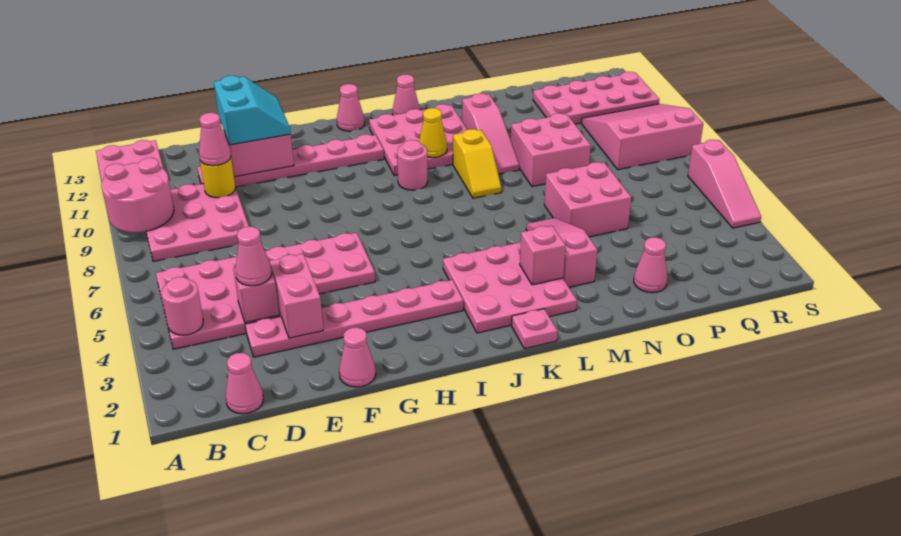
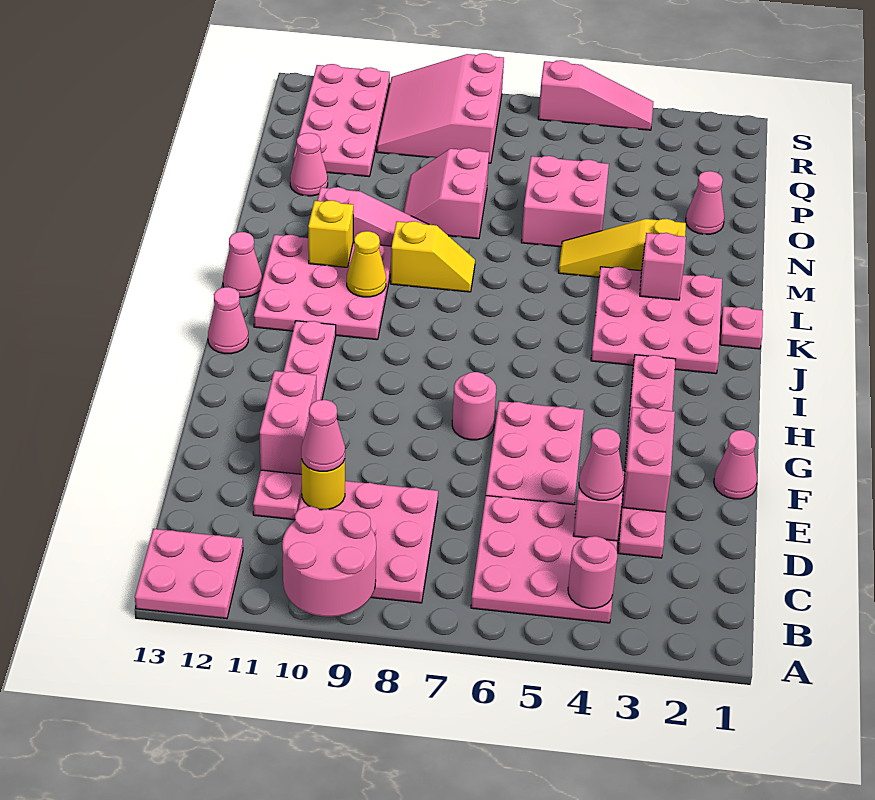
pink 1x1 cone [226,353,263,414] -> pink 1x1 cone moved to [290,133,328,196]
pink 1x2 brick [270,254,323,338] -> pink 1x2 brick turned to [622,407,675,512]
cyan 2x2 slope [214,76,291,145] -> none
pink 1x1 round brick [397,140,428,190] -> pink 1x1 round brick moved to [452,372,496,440]
none -> yellow 1x1 brick [308,200,353,267]
pink 1x3 slope [526,218,597,287] -> yellow 1x3 slope [559,219,686,277]
pink 2x2 brick [511,113,591,187] -> pink 2x2 slope [404,148,489,239]

